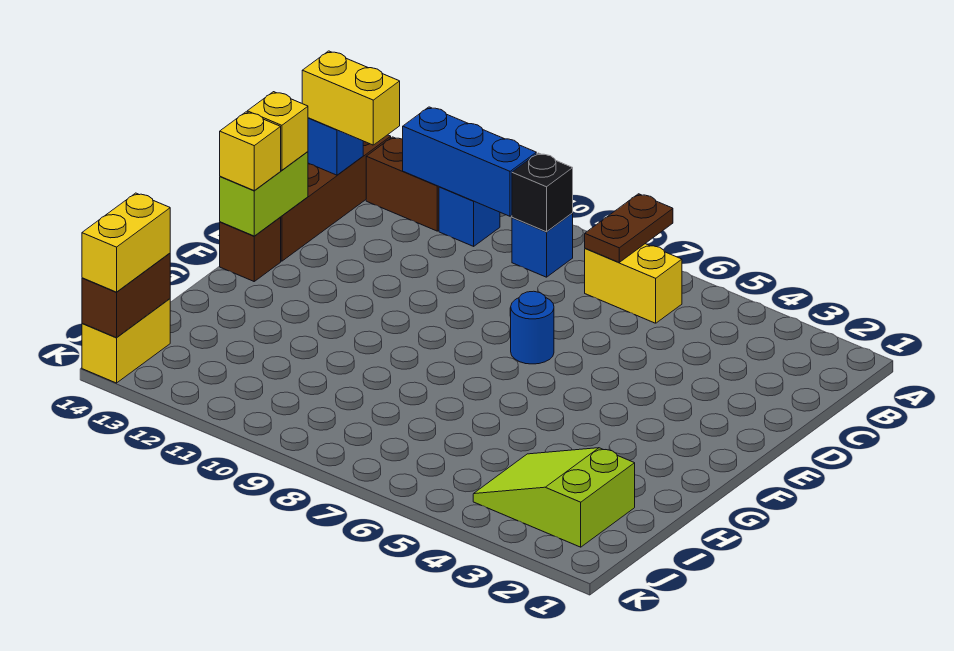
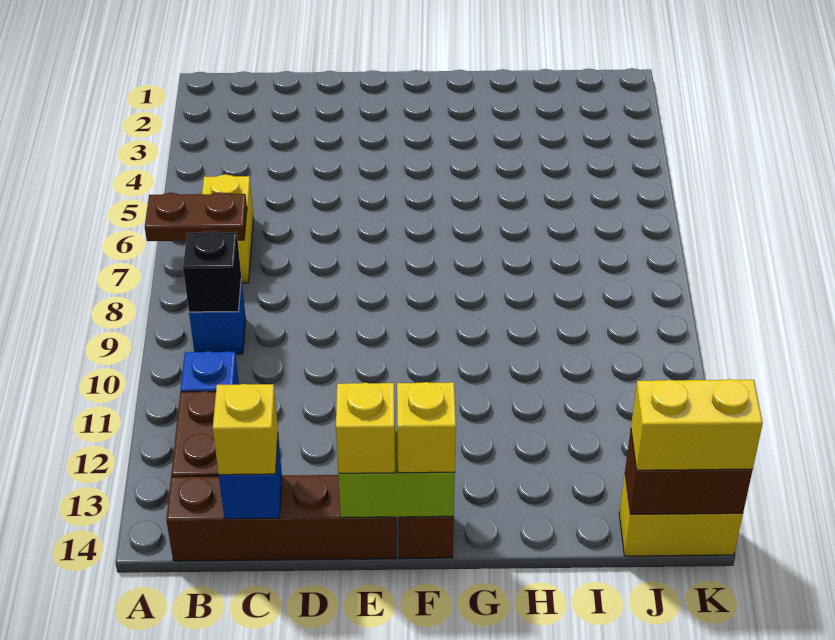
blue 1x3 brick [403,107,536,216] -> none
yellow 1x2 brick [302,51,400,145] -> yellow 1x1 brick [213,384,278,475]
blue 1x1 round brick [511,291,554,364] -> none
lime 2x3 slope [473,448,635,547] -> none

